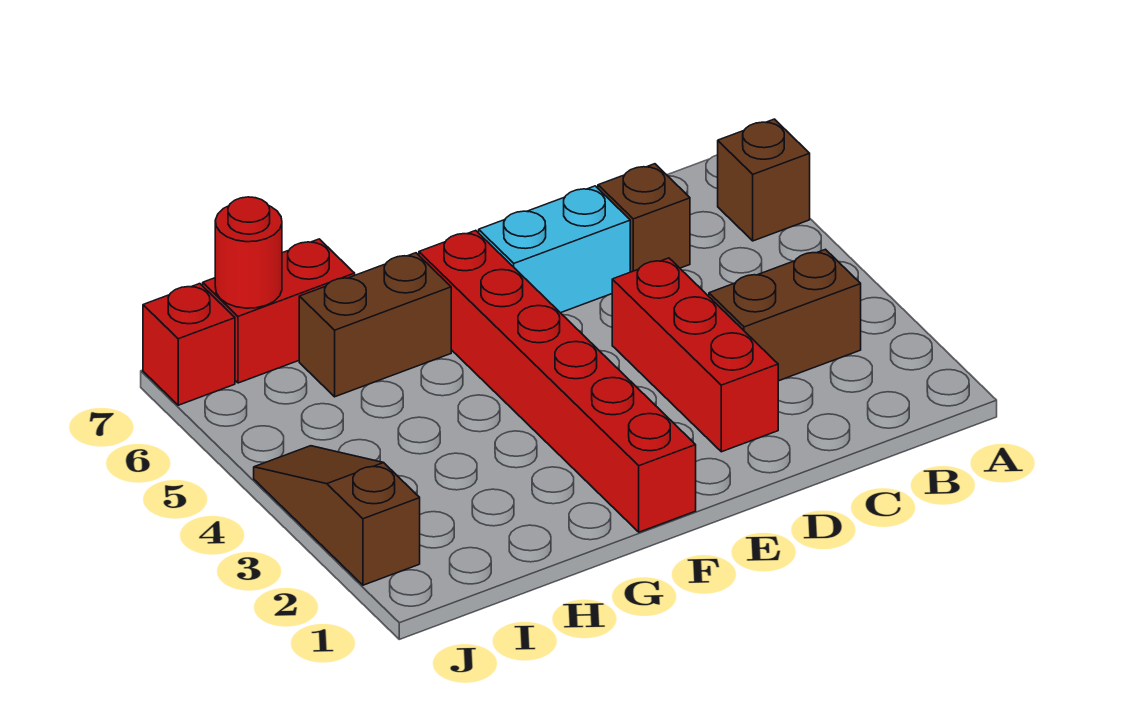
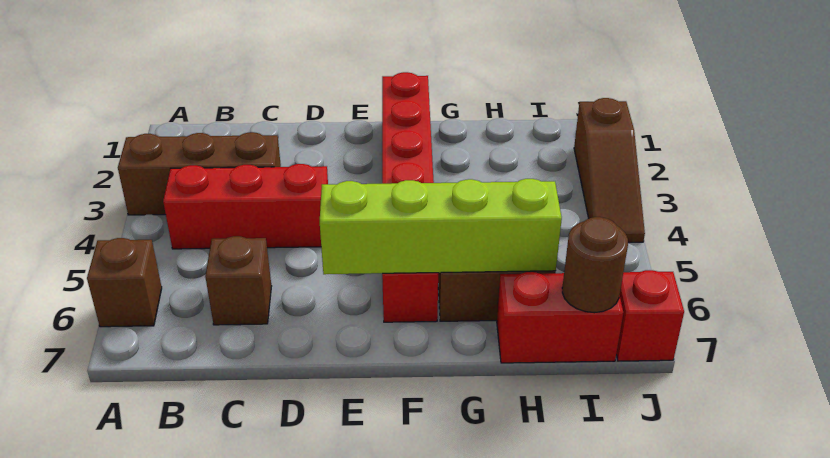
brown 1x2 brick [709,249,861,381] -> brown 1x3 brick [118,132,281,215]
red 1x3 brick [612,258,778,452] -> red 1x3 brick turned to [163,164,328,249]
cyan 1x2 brick [479,186,630,313] -> none
none -> lime 1x4 brick [320,179,562,274]
red 1x1 round brick [215,197,282,308] -> brown 1x1 round brick [562,217,628,313]

